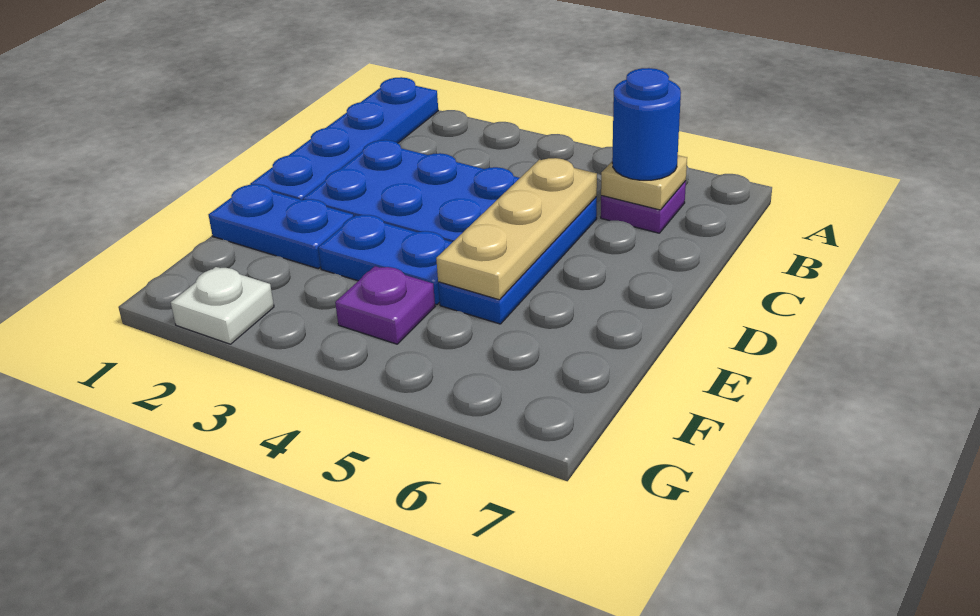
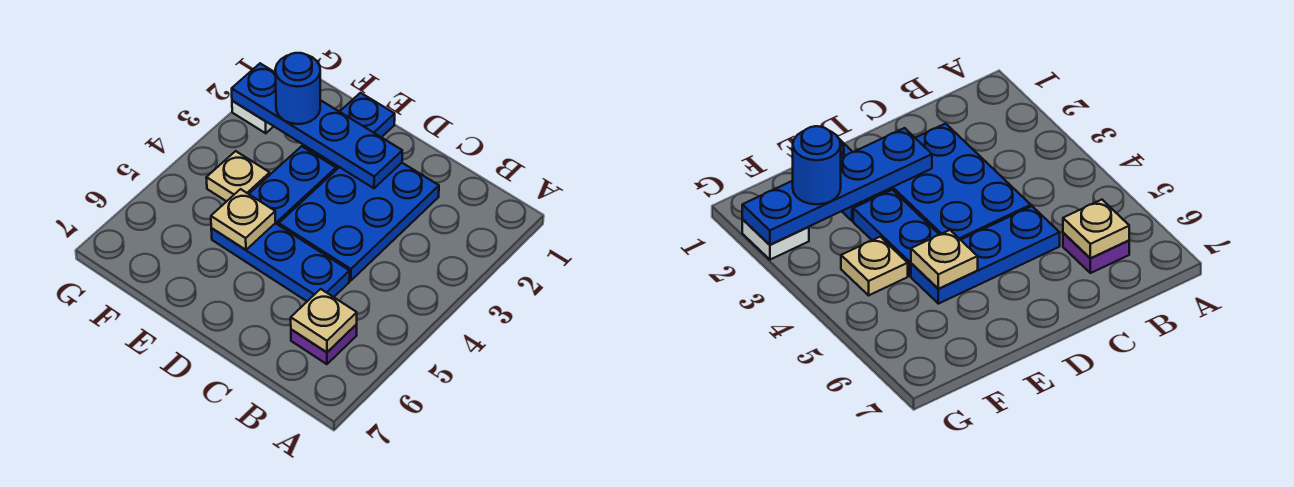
blue 1x4 plate [250,77,438,200] -> blue 1x4 plate moved to [232,63,402,188]
blue 1x1 round brick [612,68,681,180] -> blue 1x1 round brick moved to [275,53,320,124]
tan 1x3 plate [436,158,597,300] -> tan 1x1 plate [211,189,275,250]
purple 1x1 plate [335,266,435,344] -> tan 1x1 plate [206,151,270,201]

